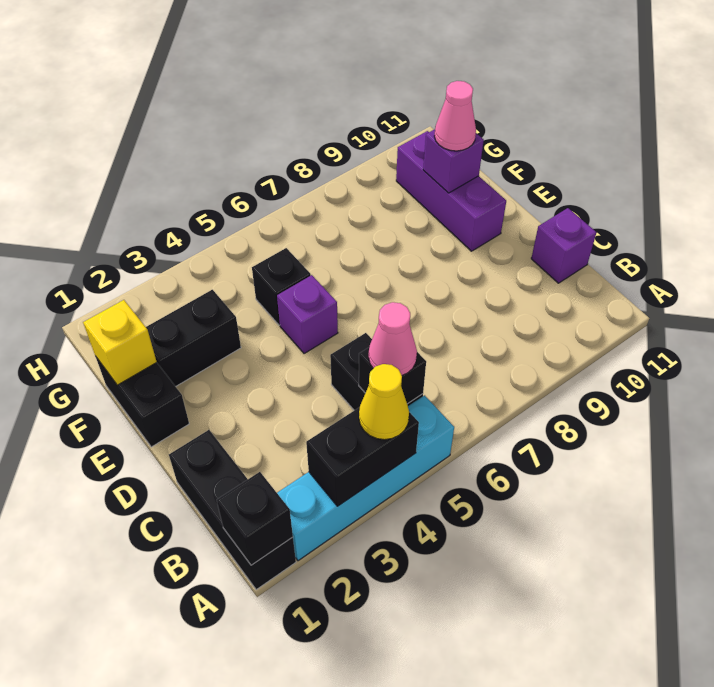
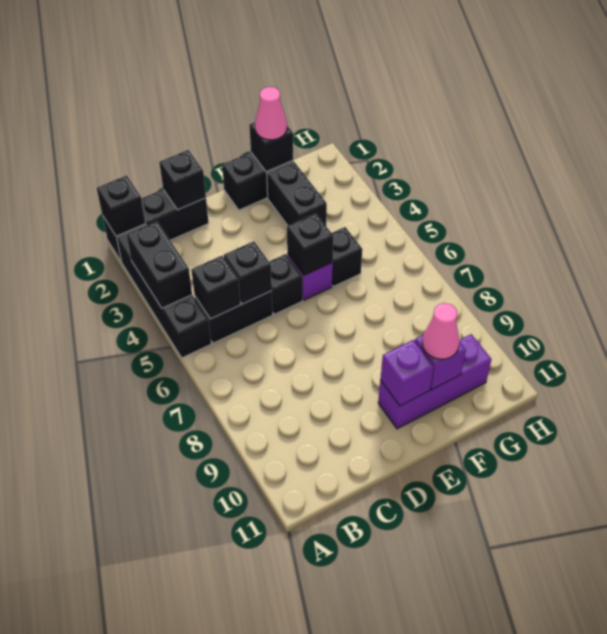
cyan 1x4 brick [277,395,454,561] -> black 1x4 brick [117,225,211,358]
yellow 1x1 cone [359,364,409,440] -> none
pink 1x1 cone [369,302,417,375] -> pink 1x1 cone moved to [255,87,287,140]
none -> black 1x1 brick [159,150,206,210]
none -> black 1x1 brick [224,241,272,304]
purple 1x1 brick [531,208,596,283] -> purple 1x1 brick moved to [380,340,434,406]
none -> black 1x1 brick [269,254,303,314]
none -> black 1x1 brick [287,214,334,275]
yellow 1x1 brick [83,300,157,385] -> black 1x1 brick [249,122,293,172]

